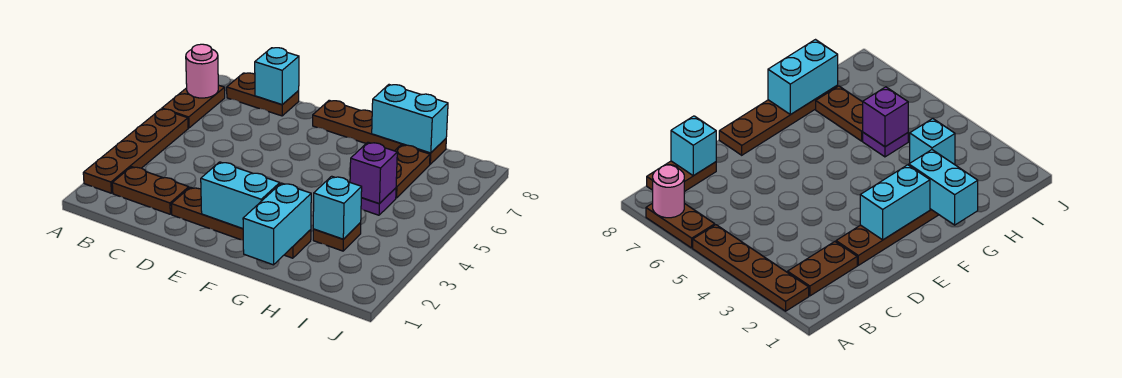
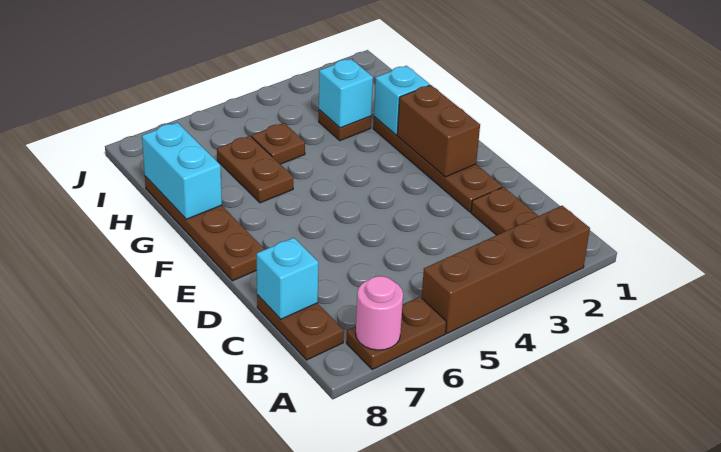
brown 1x4 plate [83,109,188,193] -> brown 1x4 brick [422,206,590,333]
cyan 1x2 brick [201,162,280,228] -> brown 1x2 brick [397,85,480,177]
cyan 1x2 brick [243,183,311,265] -> cyan 1x1 brick [374,66,430,135]
purple 1x1 plate [361,188,396,215] -> brown 1x1 plate [252,123,305,164]
purple 1x1 brick [350,142,397,204] -> none
brown 1x2 plate [395,145,430,198] -> brown 1x2 plate turned to [217,136,293,203]

